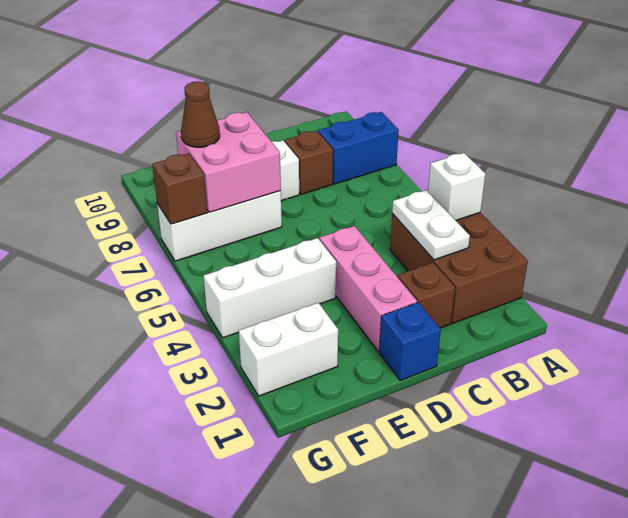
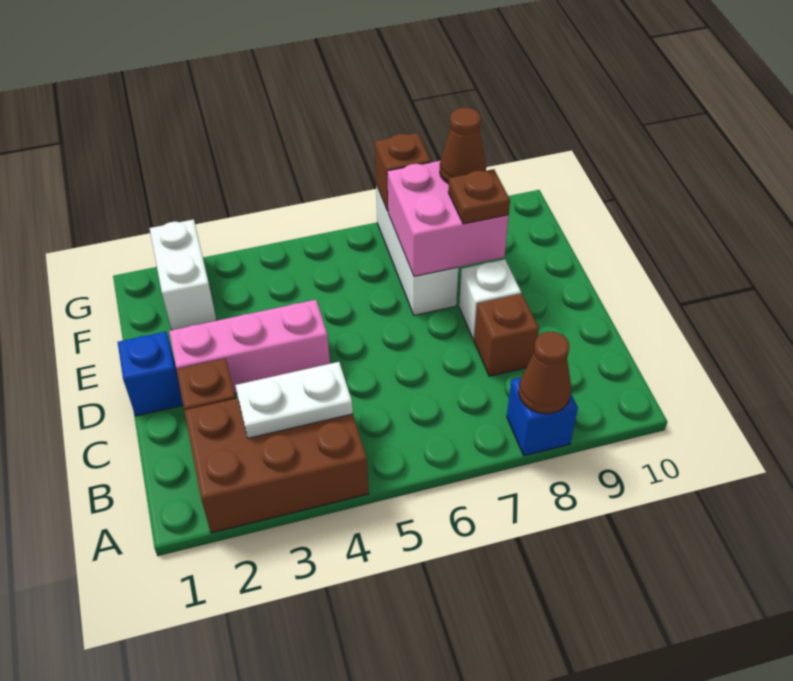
white 1x1 brick [428,153,485,220] -> none
blue 1x2 brick [318,112,399,184] -> blue 1x1 brick [507,377,578,456]
none -> brown 1x1 cone [519,332,571,414]
white 1x3 brick [203,238,336,338] -> none
none -> brown 1x1 plate [448,169,510,224]

